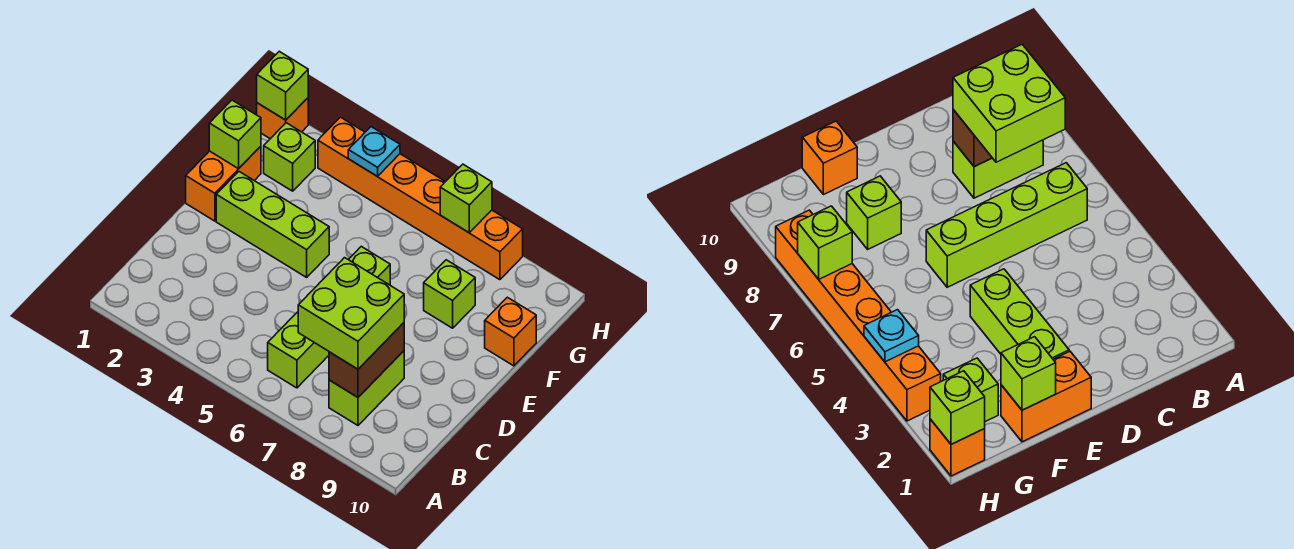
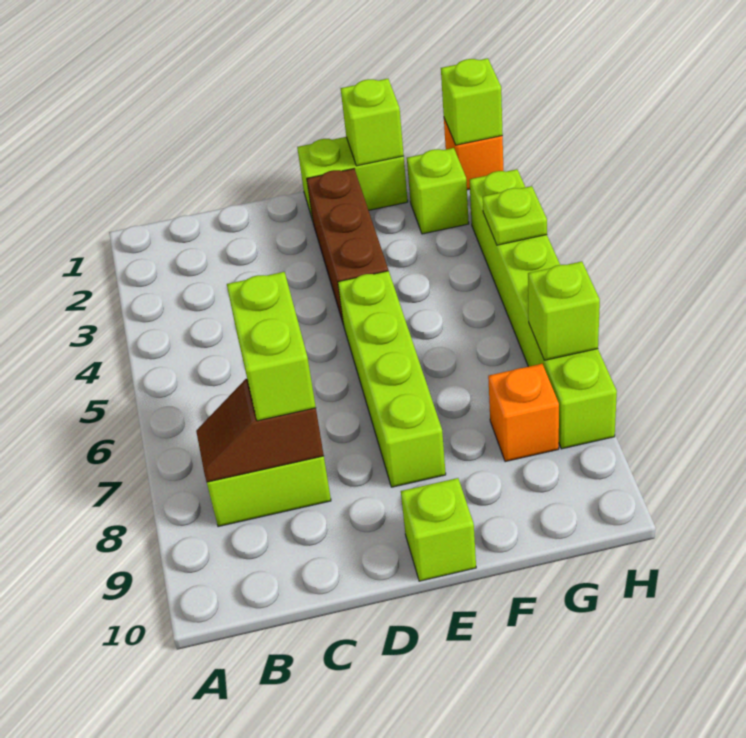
lime 1x4 brick [268,246,390,388] -> lime 1x4 brick turned to [338,271,446,487]
lime 2x2 brick [298,258,404,369] -> lime 1x2 brick [227,272,316,421]
brown 1x2 brick [329,323,404,397] -> brown 1x2 slope [196,379,324,482]
orange 1x2 brick [186,146,261,221] -> lime 1x2 brick [297,137,408,221]
lime 1x3 brick [216,172,329,277] -> brown 1x3 brick [307,169,388,325]
lime 1x1 brick [424,260,475,328] -> lime 1x1 brick moved to [401,478,476,581]
orange 1x1 brick [485,297,536,366] -> orange 1x1 brick moved to [488,364,559,462]
orange 1x6 brick [318,117,523,280] -> lime 1x6 brick [470,169,617,449]
cyan 1x1 plate [348,127,400,177] -> lime 1x1 plate [483,186,547,245]

